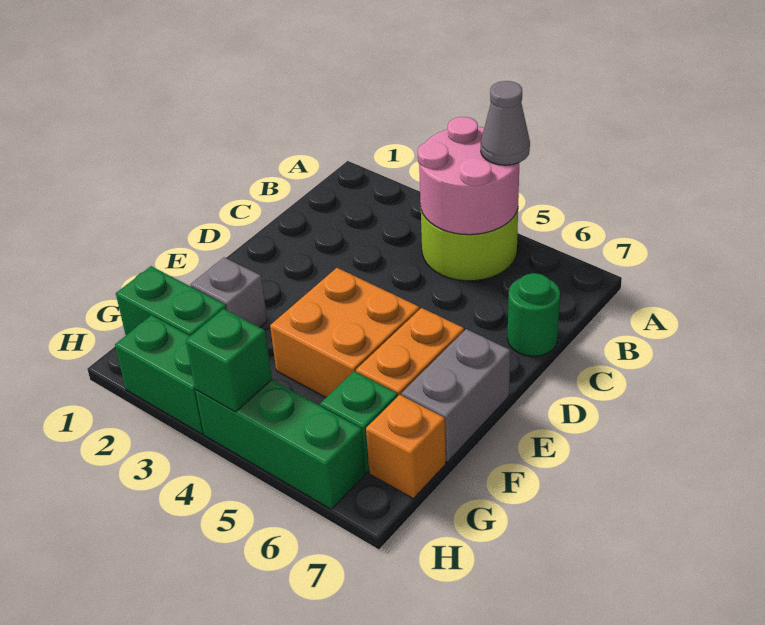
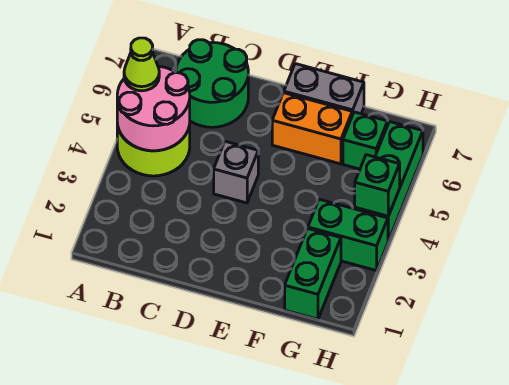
grey 1x1 cone [481,81,530,165] -> lime 1x1 cone [124,38,159,91]
green 1x1 round brick [507,273,560,356] -> green 2x2 round brick [176,40,248,127]
orange 2x2 brick [270,268,419,397] -> none
grey 1x1 brick [191,257,267,327] -> grey 1x1 brick moved to [214,141,258,203]
orange 1x1 brick [366,395,446,498] -> none
green 1x2 brick [115,315,204,434] -> green 1x2 brick turned to [308,199,388,271]

